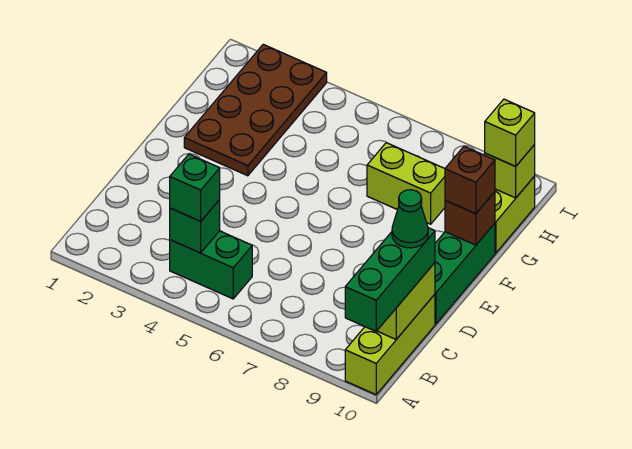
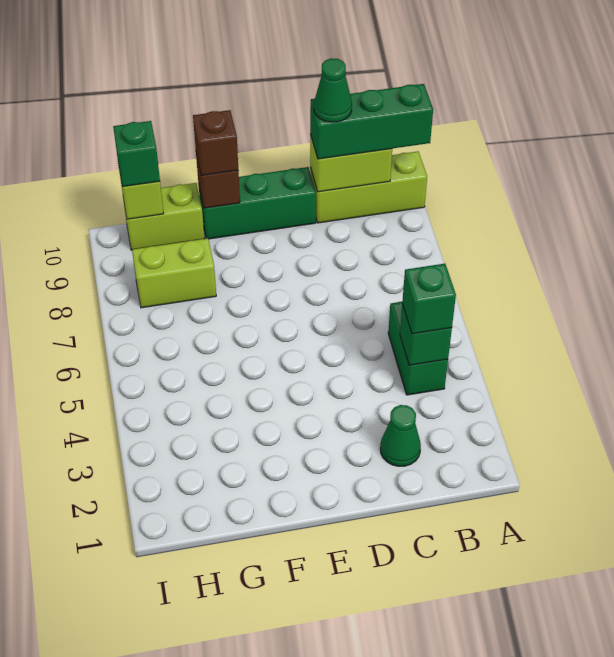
none -> green 1x1 cone [380,405,421,466]
brown 2x4 plate [184,44,327,176] -> none
lime 1x2 brick [367,143,445,224] -> lime 1x2 brick turned to [132,238,216,308]
lime 1x1 brick [485,99,535,166] -> green 1x1 brick [113,121,160,187]

